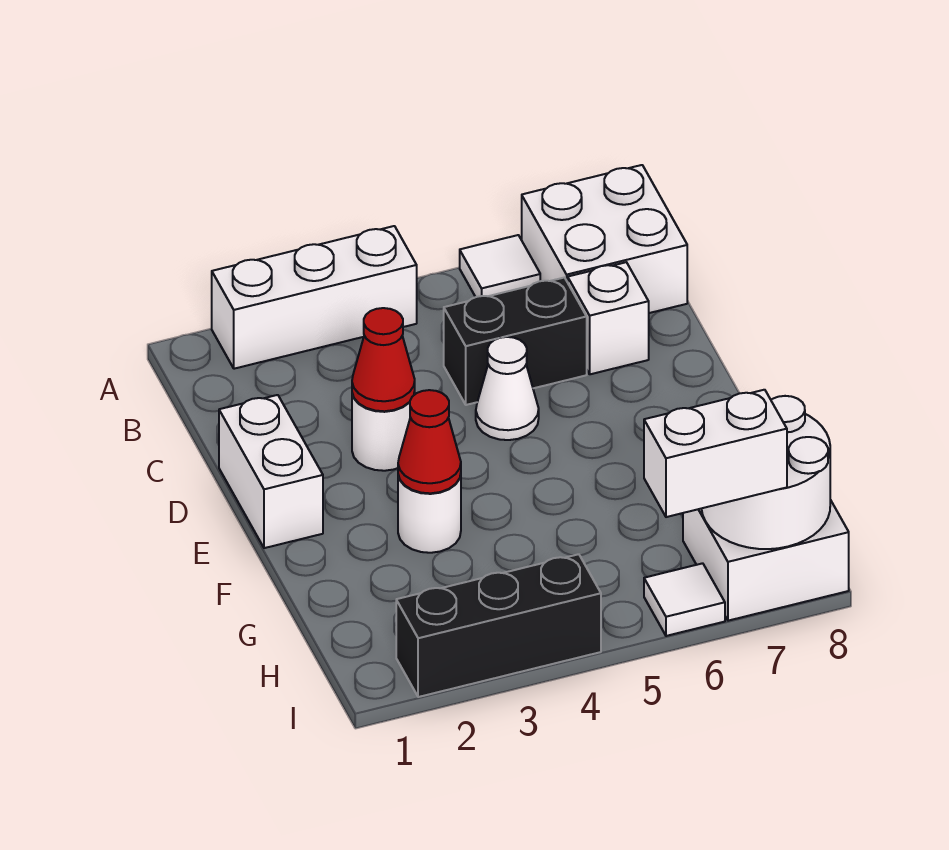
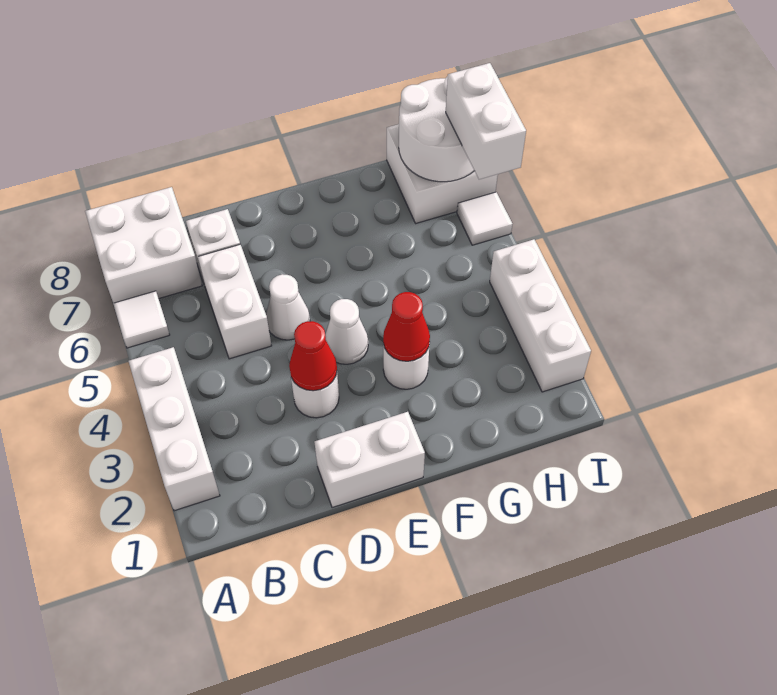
black 1x2 brick [444,278,587,405] -> white 1x2 brick [198,244,272,359]
none -> white 1x1 cone [325,299,368,364]
black 1x3 brick [396,554,601,697] -> white 1x3 brick [490,239,591,392]

